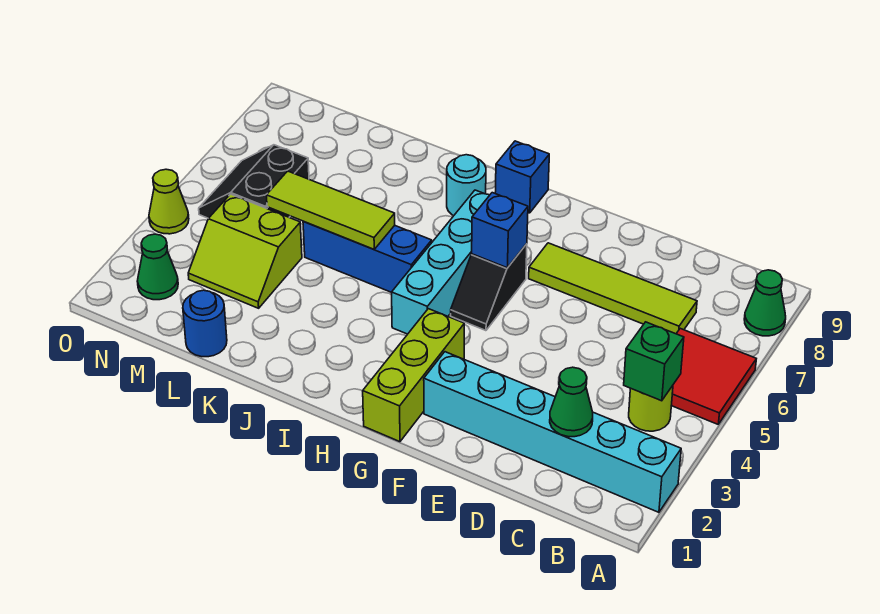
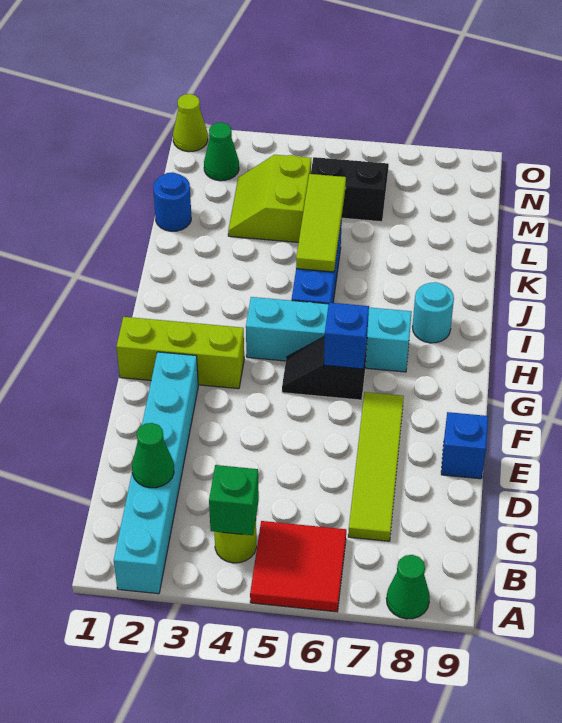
blue 1x1 brick [495,141,549,213] -> blue 1x1 brick moved to [441,412,488,479]
lime 1x1 cone [149,169,189,234] -> lime 1x1 cone moved to [173,94,208,152]

